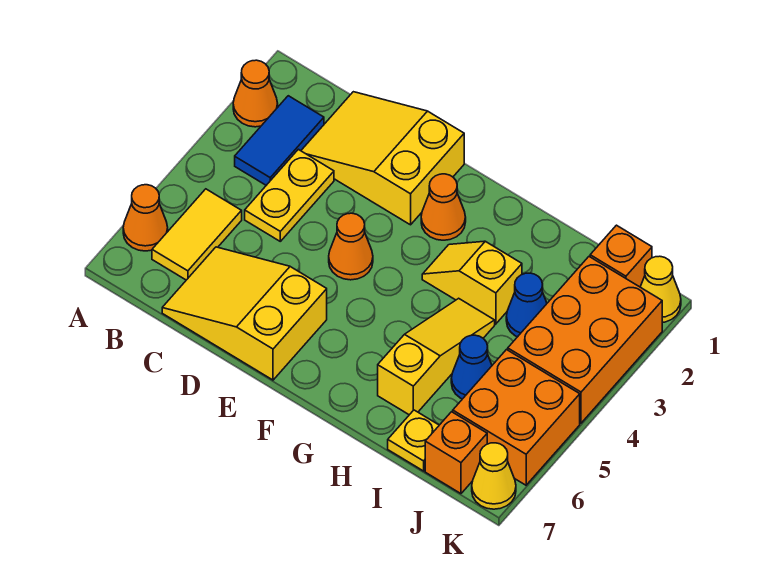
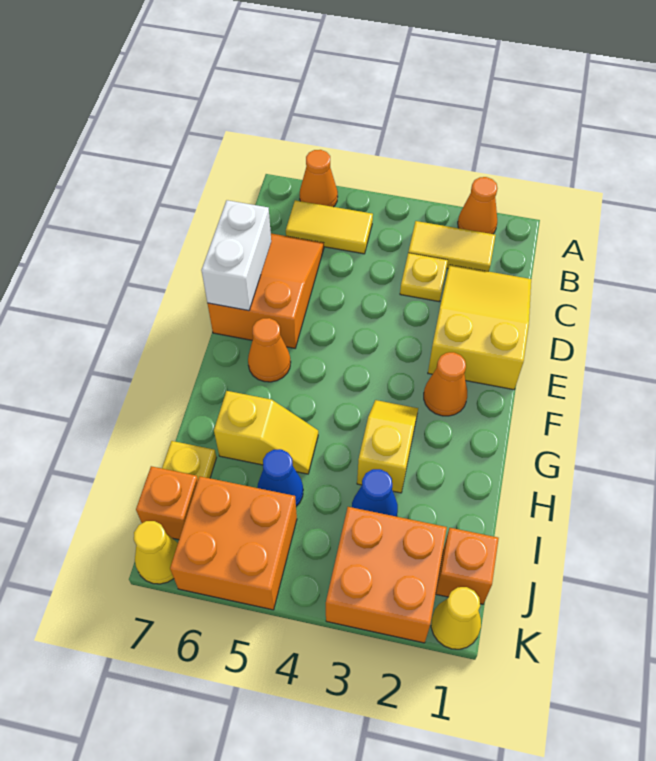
blue 1x2 tile [235,96,324,185] -> yellow 1x2 tile [408,221,496,272]
yellow 1x2 plate [245,149,334,241] -> yellow 1x1 plate [400,253,448,302]
yellow 2x3 slope [162,247,327,380] -> orange 2x3 slope [208,233,324,348]
none -> white 1x2 brick [201,200,271,311]
orange 1x1 cone [329,213,373,280] -> orange 1x1 cone moved to [248,318,291,382]
yellow 1x3 slope [378,298,495,415] -> yellow 1x2 slope [214,391,318,474]
orange 2x3 brick [508,257,662,423] -> orange 2x2 brick [326,507,447,643]

